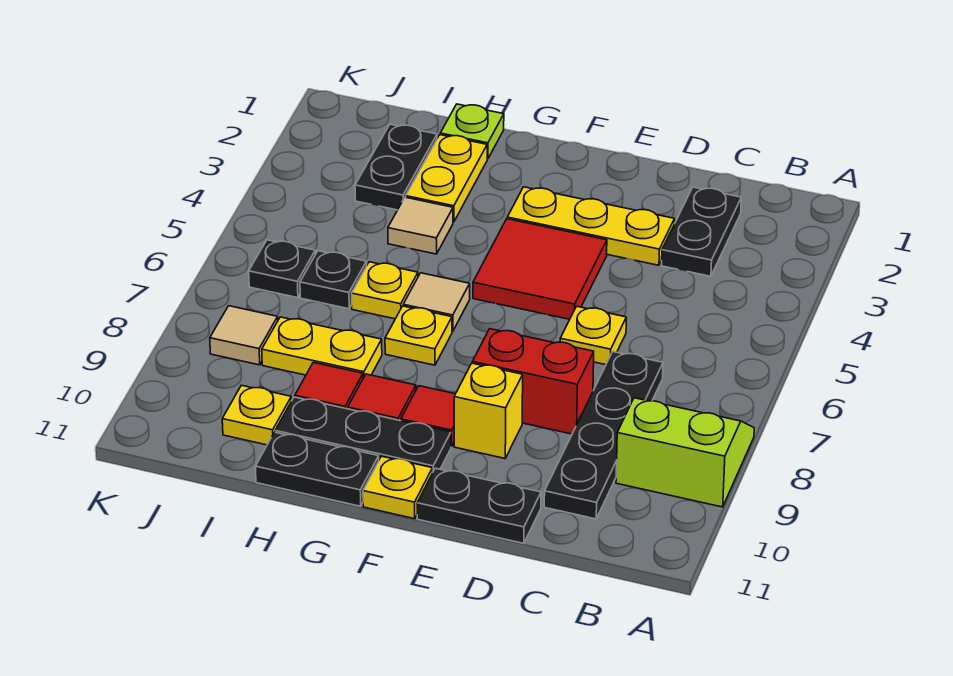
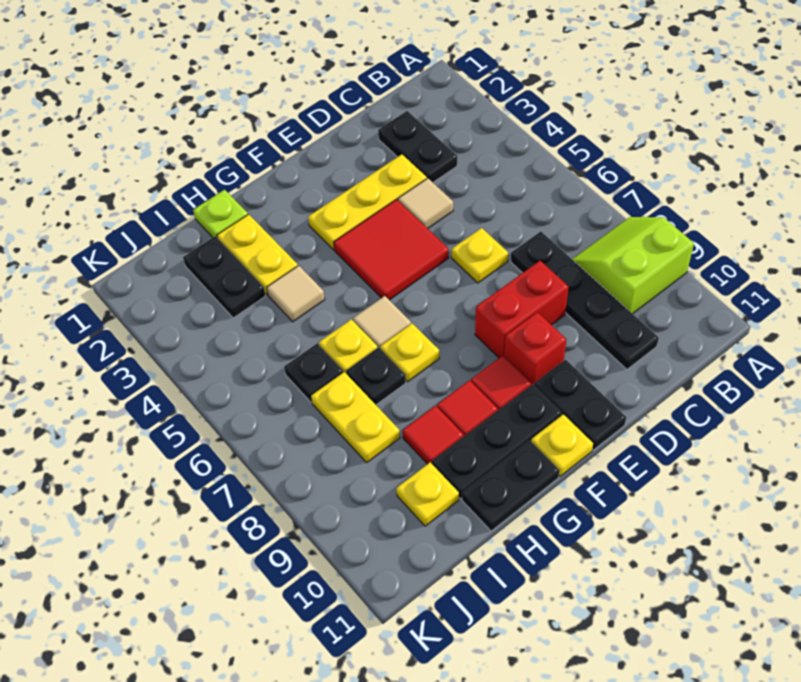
black 1x2 plate [417,468,541,543] -> black 1x2 plate turned to [534,360,626,450]
yellow 1x1 brick [454,363,523,458] -> red 1x1 brick [504,312,566,385]
yellow 1x2 plate [262,317,382,378] -> yellow 1x2 plate turned to [311,372,400,462]
black 1x1 plate [249,240,315,298] -> black 1x1 plate moved to [346,347,406,405]
tan 1x1 tile [210,306,278,365] -> tan 1x1 tile moved to [398,178,453,229]

